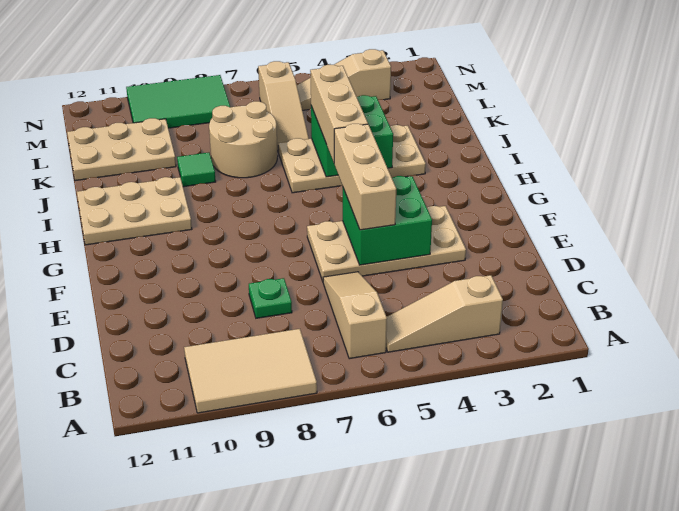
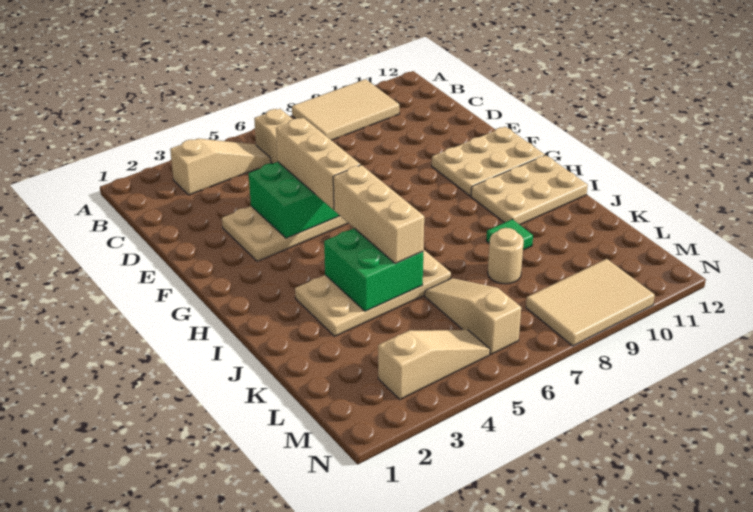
green 1x1 plate [249,278,292,318] -> none
tan 2x2 round brick [209,101,278,178] -> tan 1x1 round brick [488,228,524,284]
tan 2x3 plate [67,118,176,181] -> tan 2x3 plate moved to [432,127,545,196]
green 2x3 tile [126,75,230,128] -> tan 2x3 tile [526,259,655,346]

